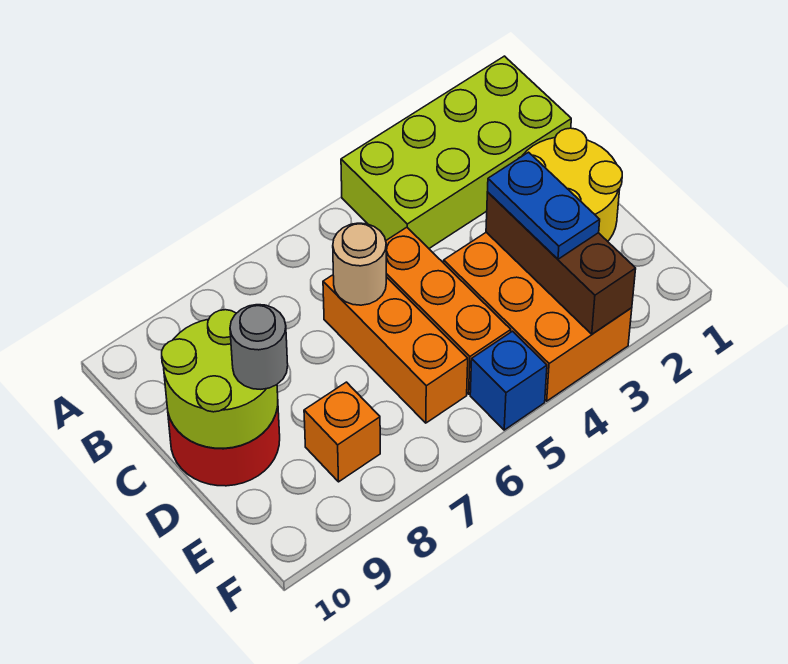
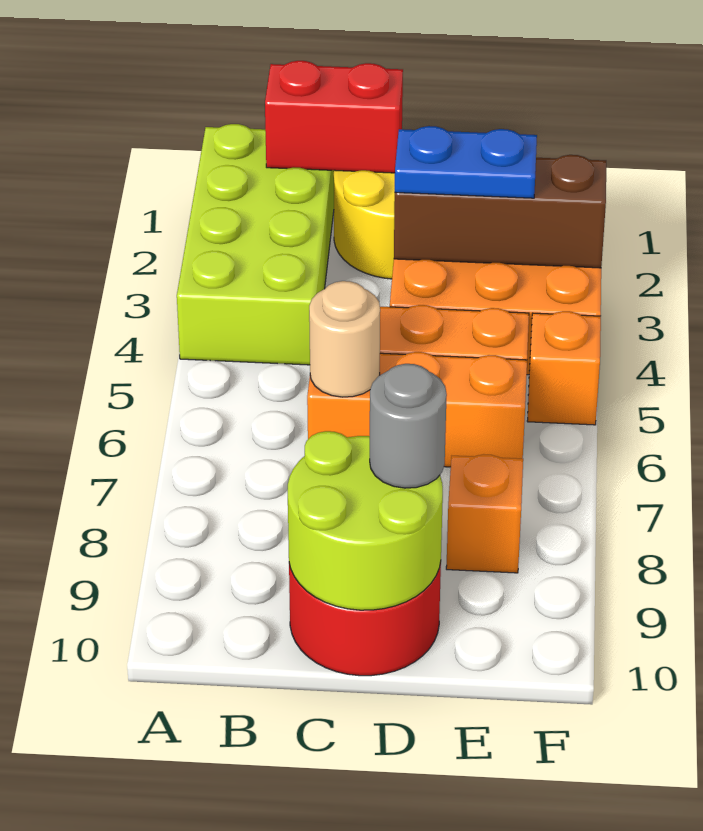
none -> red 1x2 brick [265,61,403,173]
blue 1x1 brick [470,331,547,430] -> orange 1x1 brick [527,311,601,425]

